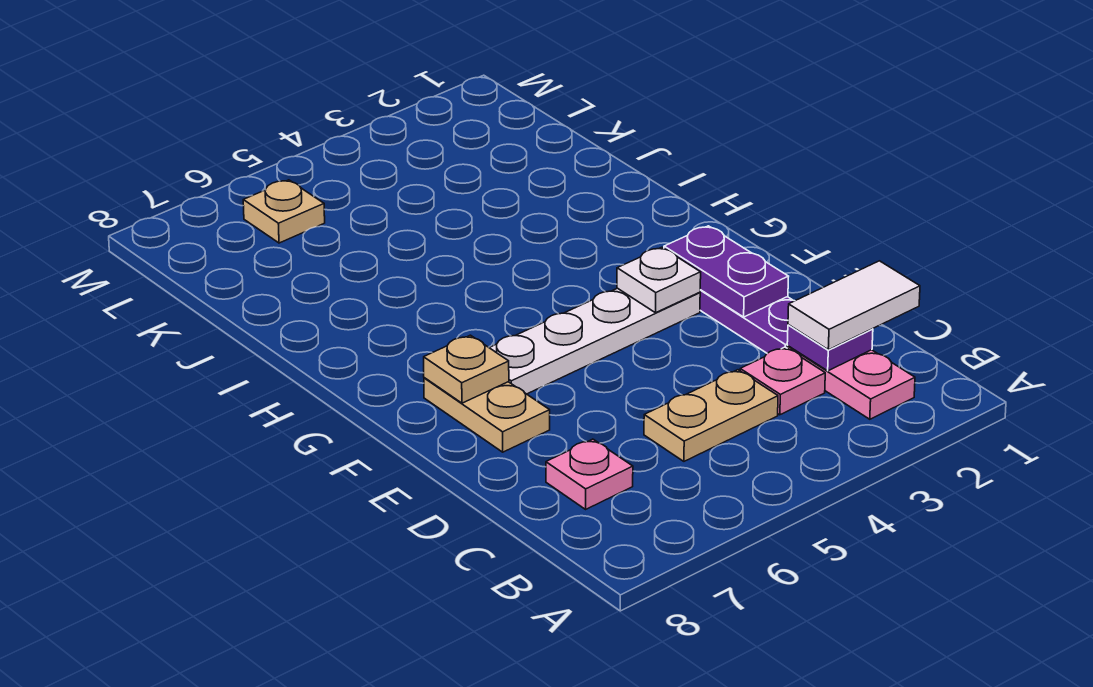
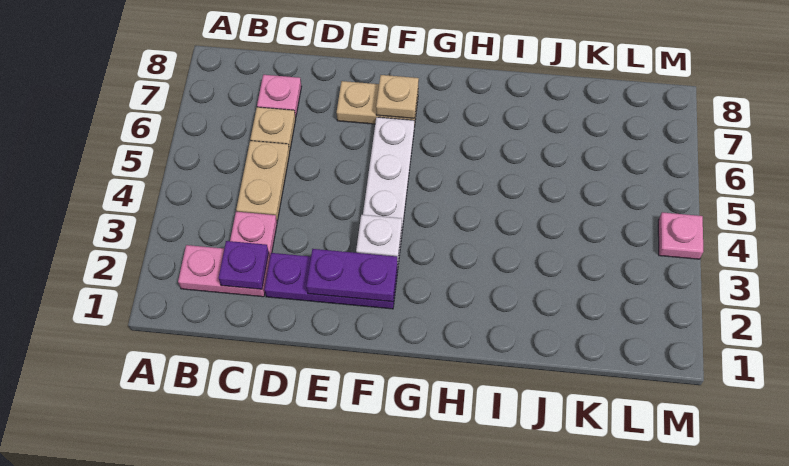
white 1x2 tile [788,261,920,350] -> none
tan 1x1 plate [243,180,325,243] -> tan 1x1 plate moved to [250,107,296,151]
none -> pink 1x1 plate [658,212,703,259]

